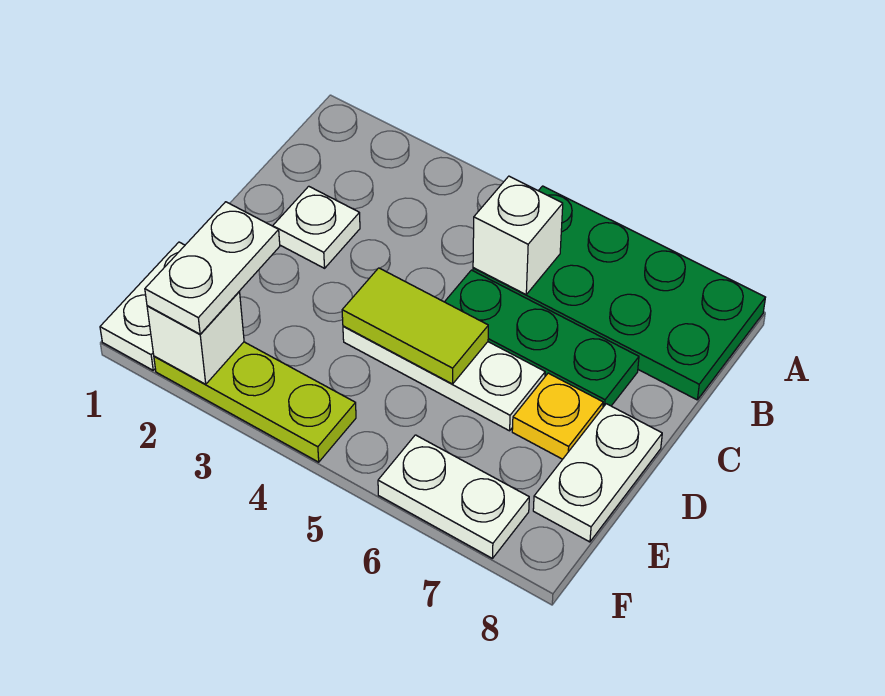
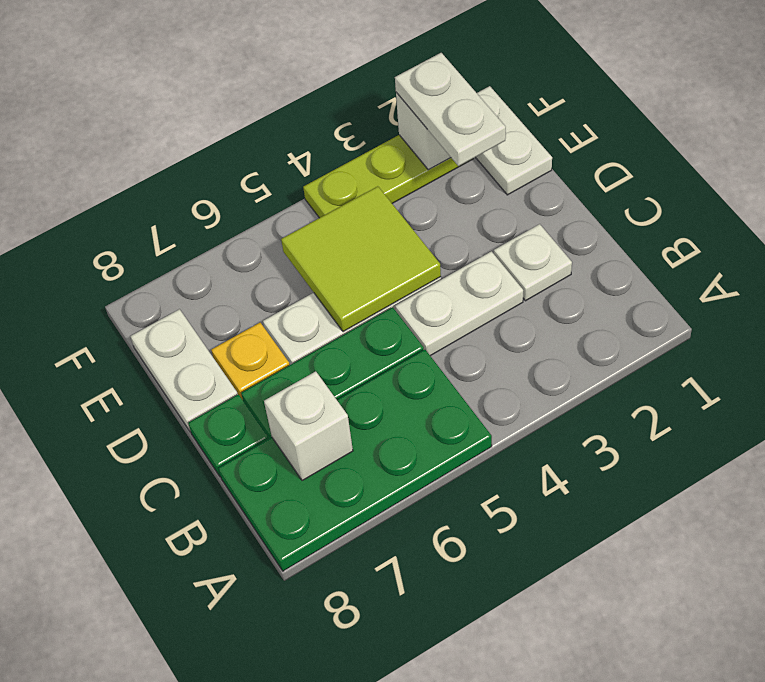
white 1x1 brick [473,176,563,294] -> white 1x1 brick moved to [264,371,353,481]
none -> green 1x1 plate [188,394,268,477]
lime 1x2 tile [342,268,488,384] -> lime 2x2 tile [281,186,441,332]
white 1x2 plate [378,435,529,559] -> white 1x2 plate moved to [395,251,523,356]

